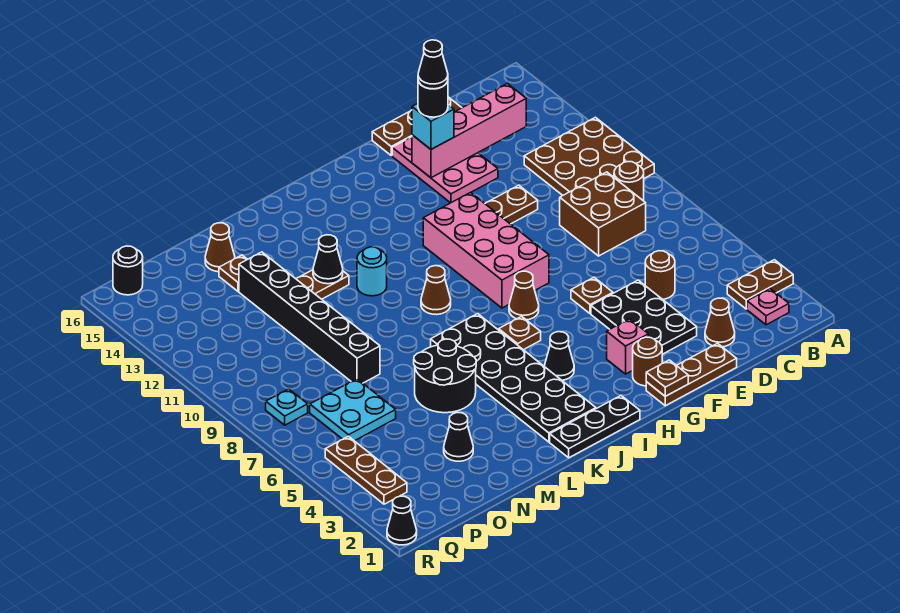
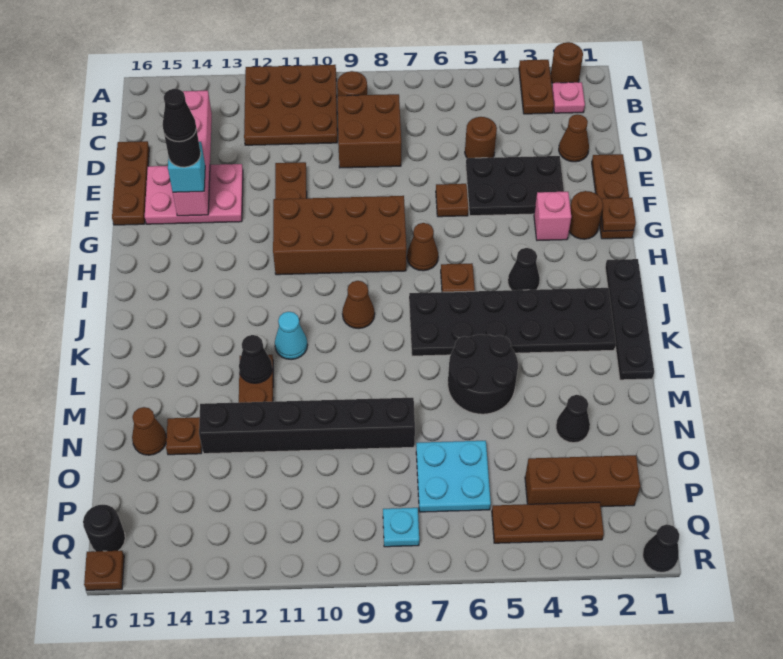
none -> brown 1x1 round brick [551,42,583,83]
pink 2x4 brick [423,192,549,308] -> brown 2x4 brick [273,196,407,275]
black 1x3 plate [550,395,640,458] -> black 1x4 plate [605,259,654,380]
cyan 1x1 round brick [357,247,387,296] -> cyan 1x1 cone [275,312,307,360]
none -> brown 1x3 brick [525,455,640,507]
none -> brown 1x1 plate [84,551,124,590]

